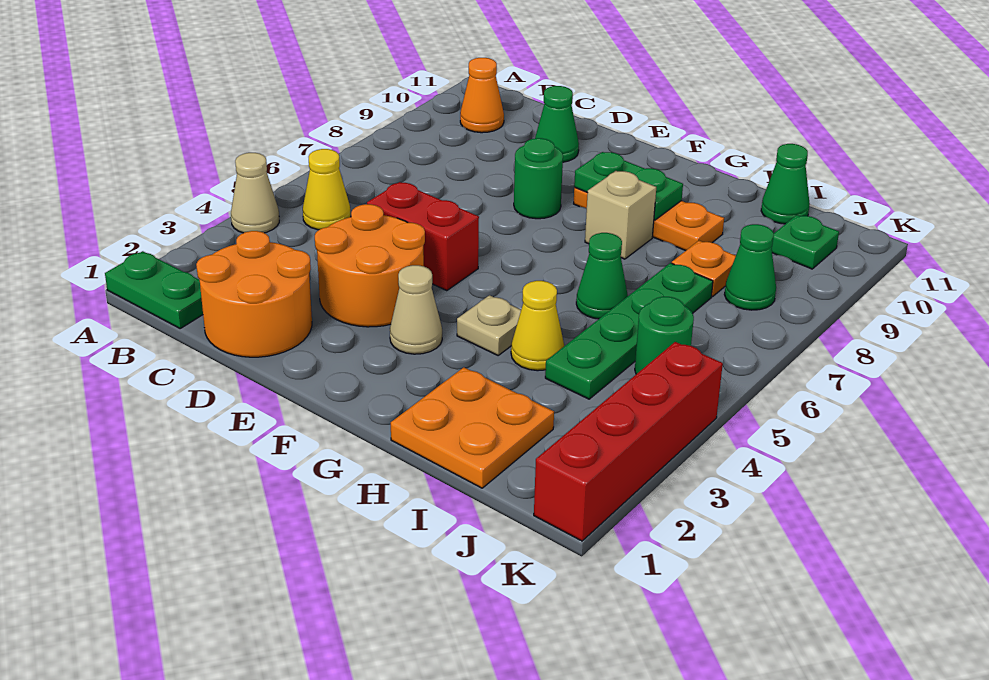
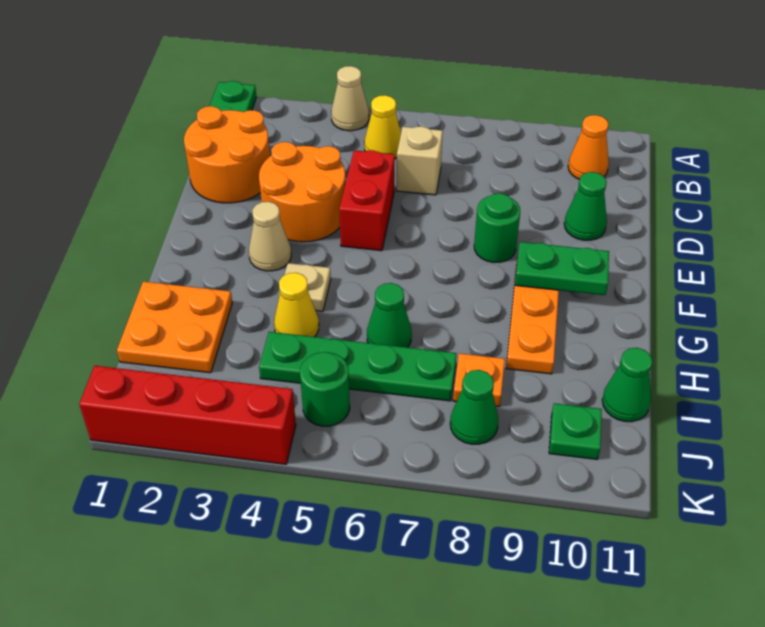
green 1x2 plate [574,152,683,220] -> green 1x2 plate turned to [515,242,609,295]
tan 1x1 brick [585,171,656,259] -> tan 1x1 brick moved to [396,126,443,195]

